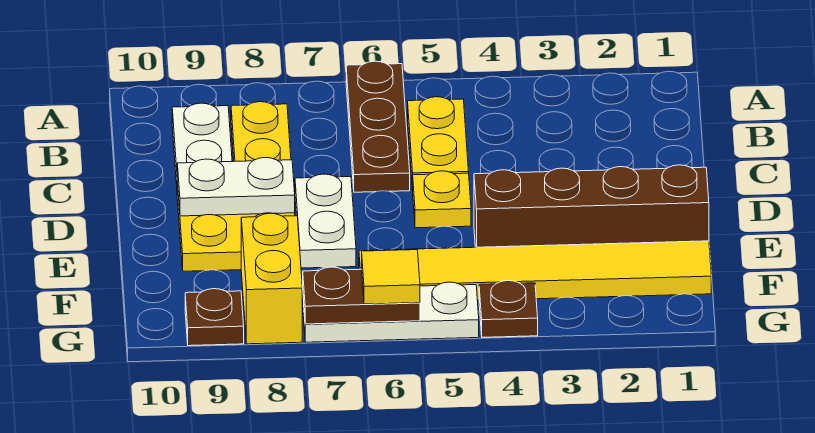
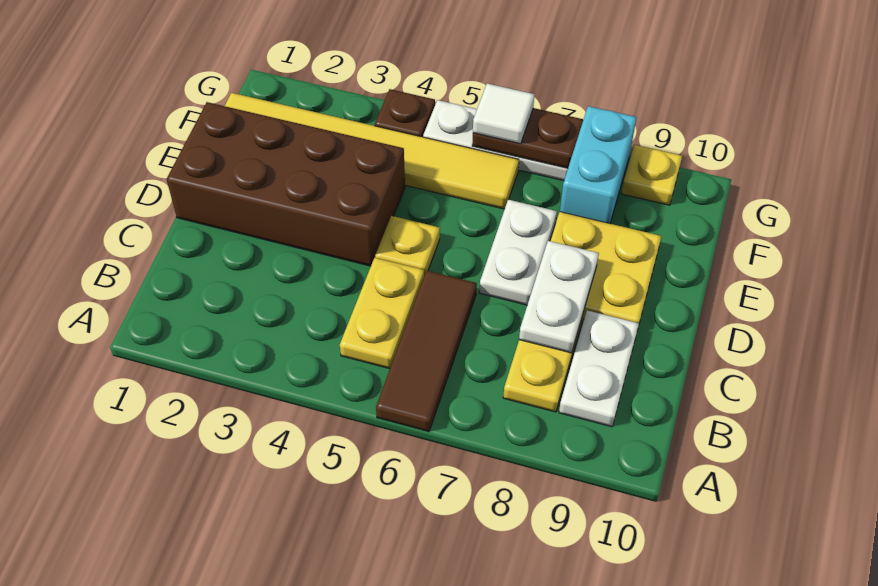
brown 1x3 plate [346,61,410,192] -> brown 1x3 tile [376,271,477,432]
white 1x2 plate [177,158,295,216] -> white 1x2 plate turned to [519,241,599,353]
brown 1x4 brick [474,165,709,247] -> brown 2x4 brick [167,102,405,266]
yellow 1x2 brick [241,213,302,344] -> cyan 1x2 brick [560,106,637,224]
yellow 1x1 tile [362,250,420,304] -> white 1x1 tile [473,84,534,144]
brown 1x1 plate [185,289,244,346] -> yellow 1x1 plate [621,145,682,205]

